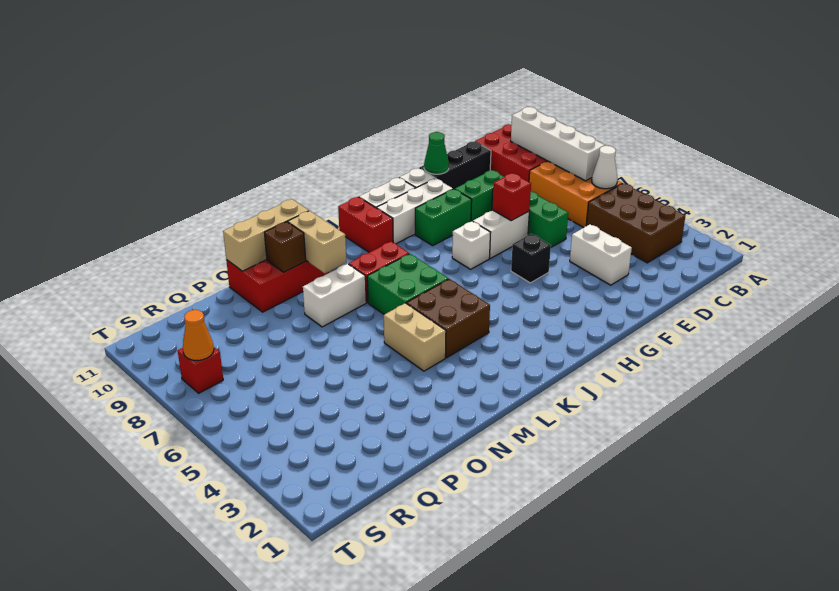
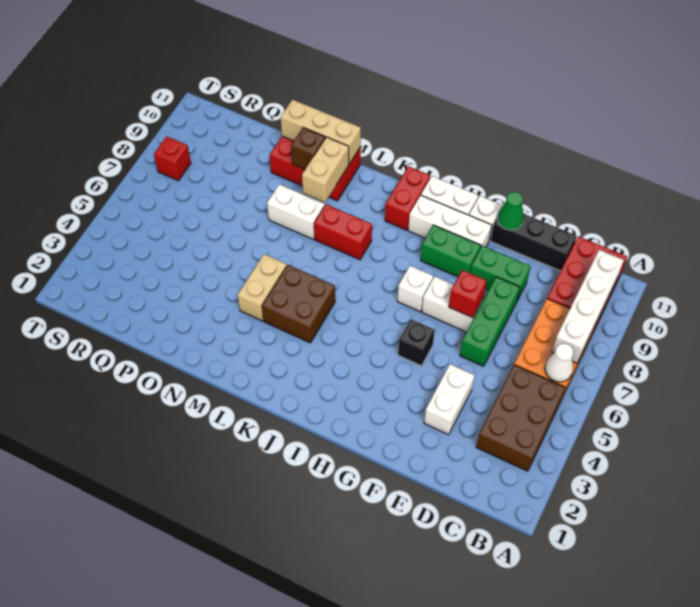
green 2x2 brick [367,254,449,314] -> none
orange 1x1 cone [183,310,214,360] -> none

